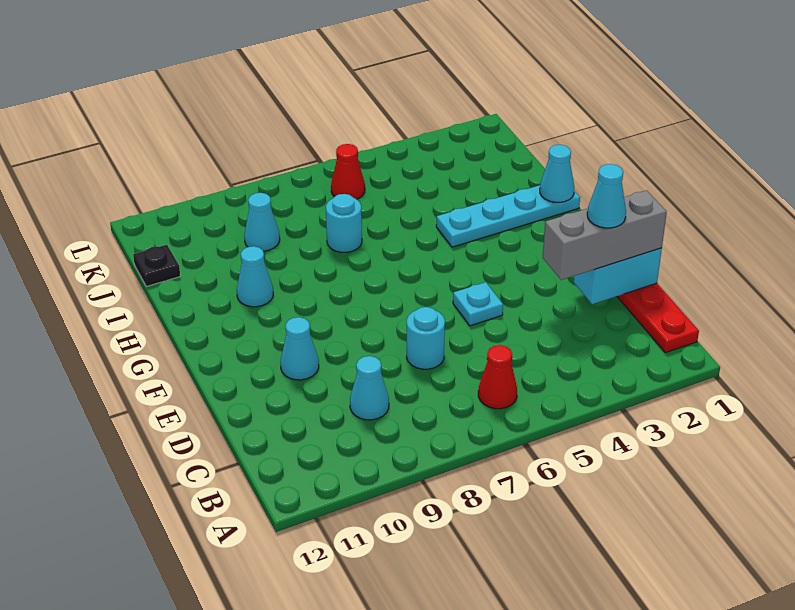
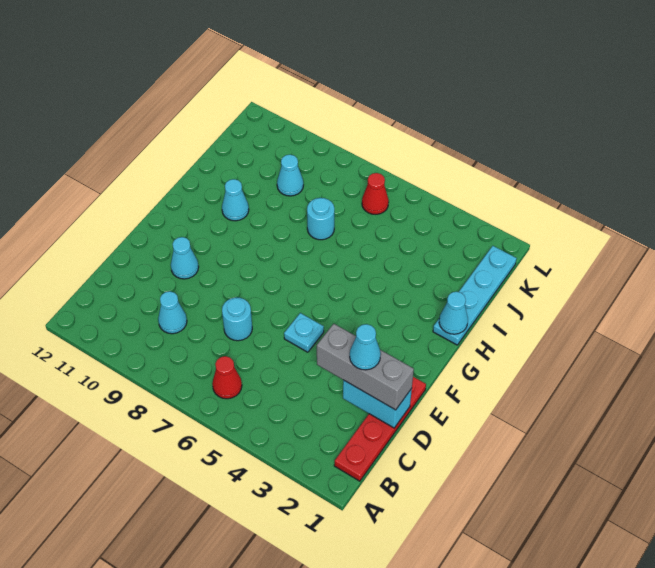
cyan 1x4 plate [436,185,580,247] -> cyan 1x4 plate turned to [433,246,517,345]
black 1x1 plate [133,245,180,286] -> none

